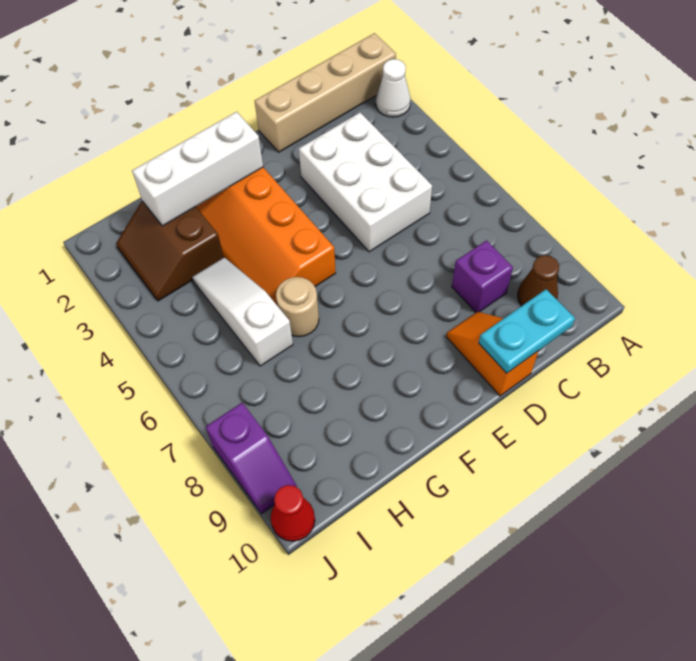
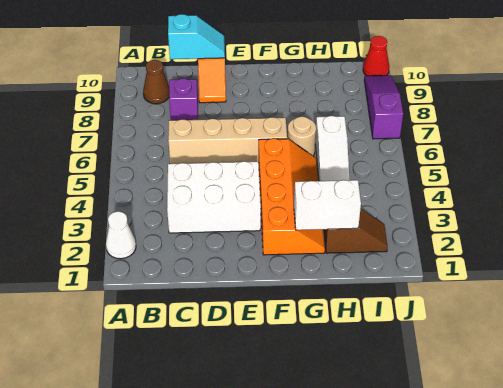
tan 1x4 brick [255,33,396,152] -> tan 1x4 brick moved to [168,117,287,164]
white 2x3 brick [299,113,432,252] -> white 2x3 brick turned to [167,162,261,233]
cyan 1x2 plate [479,289,575,373] -> cyan 1x2 slope [168,14,225,59]
white 1x3 brick [132,112,263,226] -> white 1x2 brick [294,180,361,230]
brown 2x2 slope [116,201,224,301] -> brown 1x2 slope [324,208,388,253]
purple 1x2 slope [206,403,297,513] -> purple 1x3 slope [364,75,403,139]

